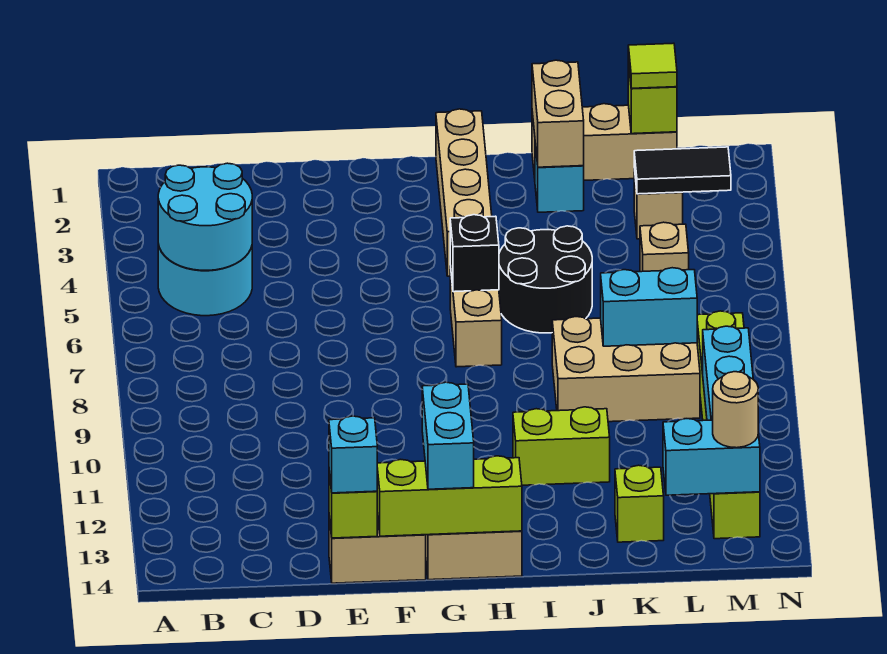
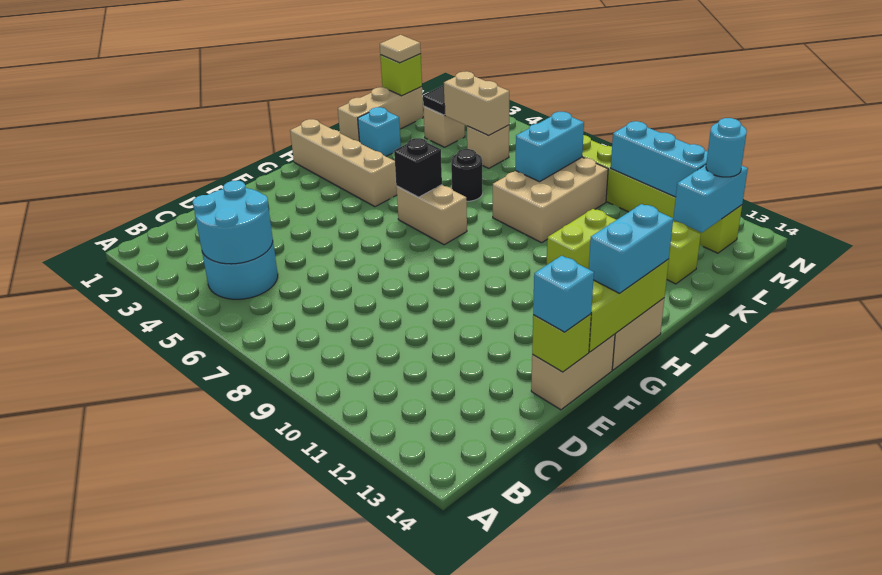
cyan 1x2 brick [422,382,474,489] -> cyan 1x2 brick turned to [589,204,673,293]
black 2x2 round brick [499,226,592,333] -> black 1x1 round brick [451,149,483,201]
tan 1x2 brick [532,60,584,167] -> tan 1x2 brick moved to [444,71,509,136]
lime 1x1 tile [628,43,677,88] -> tan 1x1 tile [380,35,421,63]
tan 1x1 round brick [713,372,758,448] -> cyan 1x1 round brick [706,118,747,177]

